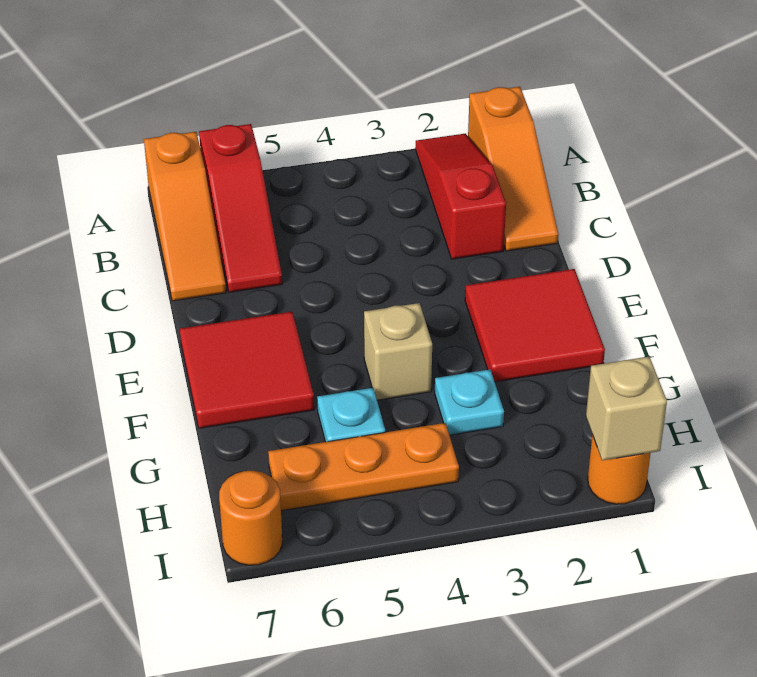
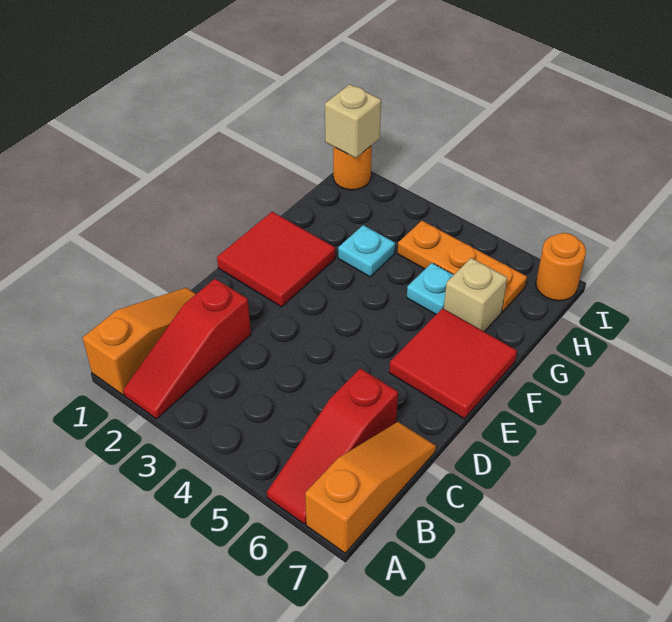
red 1x3 slope [199,124,282,292] -> red 1x3 slope turned to [267,369,398,524]
tan 1x1 brick [364,303,432,400] -> tan 1x1 brick moved to [444,258,507,332]

